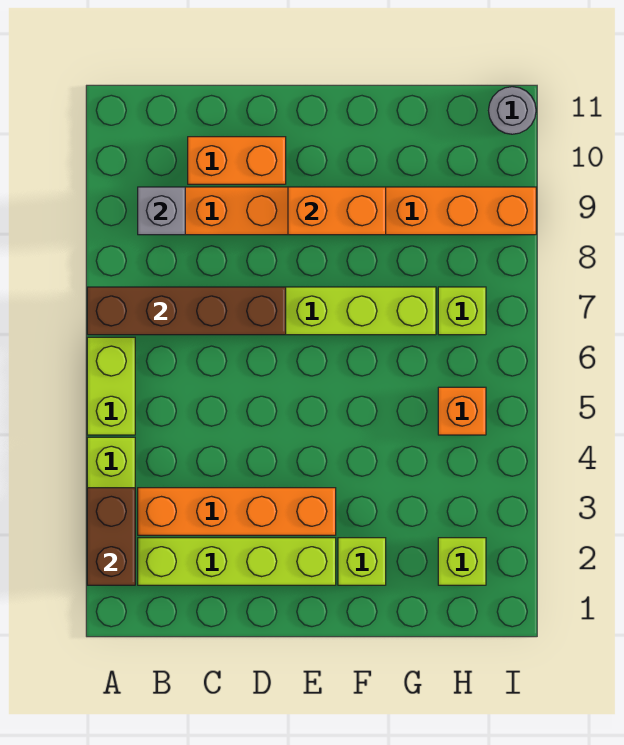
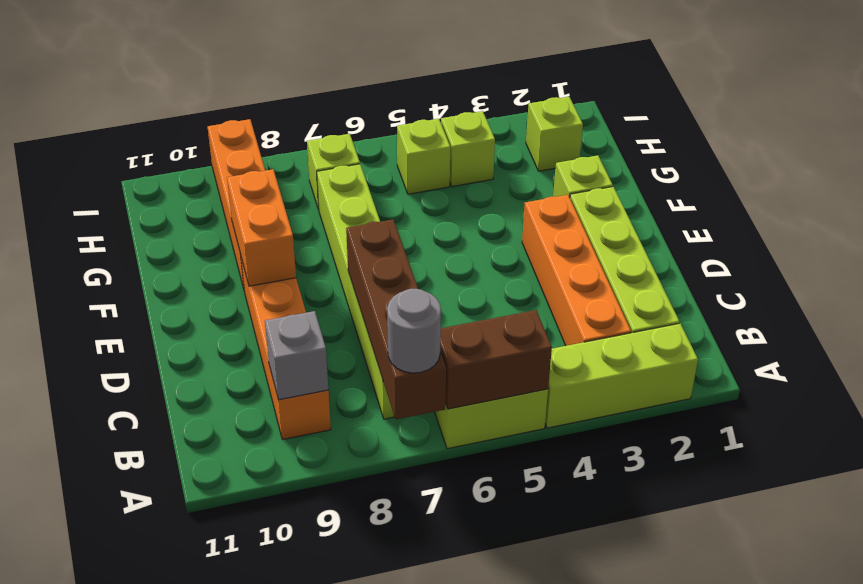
brown 1x2 brick [87,488,135,585] -> brown 1x2 brick moved to [440,310,552,409]
orange 1x2 brick [188,137,286,184] -> none
none -> lime 1x1 brick [441,111,495,187]
orange 1x1 brick [438,387,486,435] -> lime 1x1 brick [397,119,450,194]
grey 1x1 round brick [489,87,536,134] -> grey 1x1 round brick moved to [387,289,441,373]

